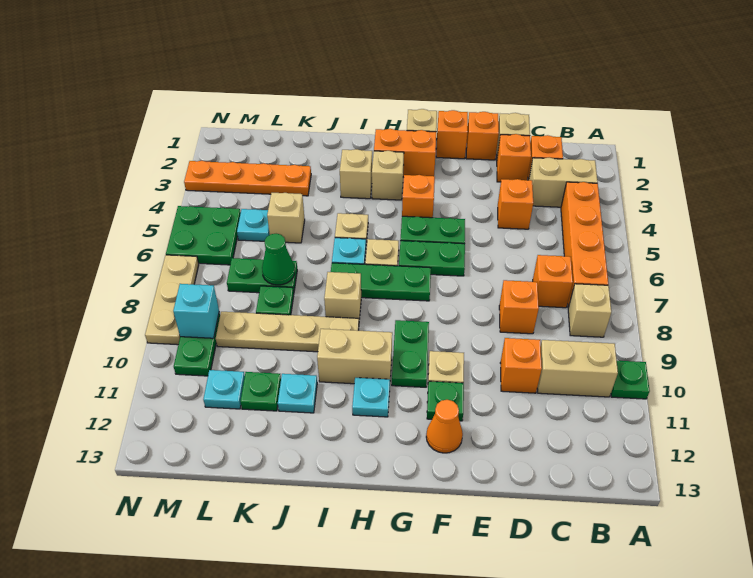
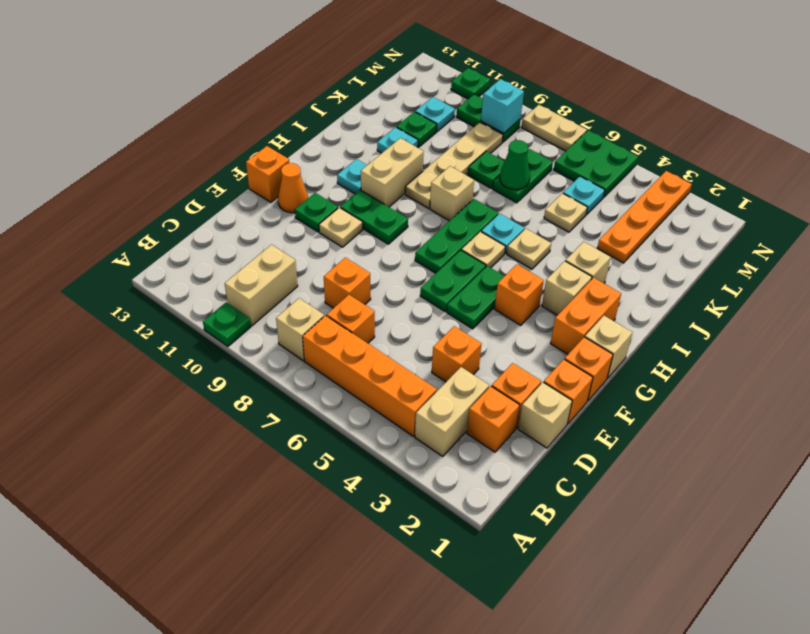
orange 1x1 brick [500,338,542,393] -> orange 1x1 brick moved to [246,146,289,202]
tan 1x1 brick [267,193,305,243] -> tan 1x1 plate [544,193,587,232]
tan 1x3 plate [145,255,199,345] -> tan 1x2 plate [522,105,587,151]
none -> green 1x1 plate [451,68,490,99]

